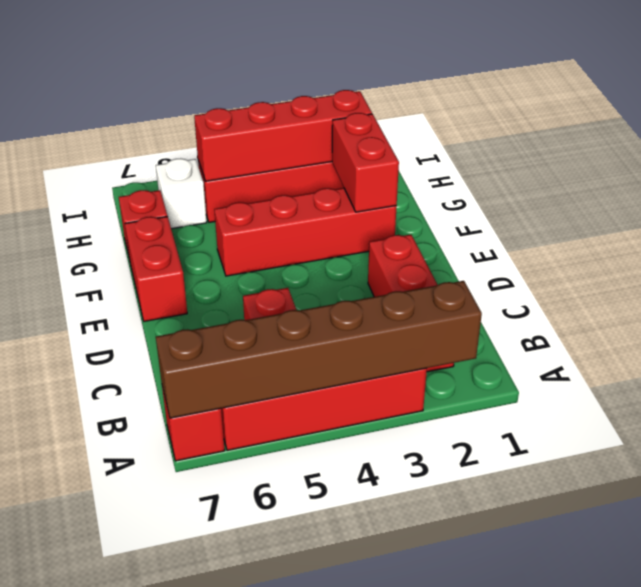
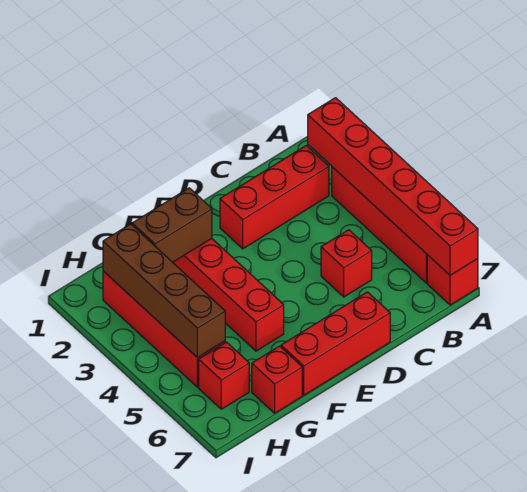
brown 1x6 brick [156,281,482,418] -> red 1x6 brick [308,98,478,275]
red 1x2 brick [125,216,187,321] -> red 1x3 brick [281,292,390,395]
red 1x2 brick [332,113,399,212] -> brown 1x2 brick [132,188,212,262]
red 1x4 brick [194,90,372,181] -> brown 1x4 brick [103,224,225,358]
white 1x1 brick [156,158,207,229] -> red 1x1 brick [199,342,249,409]

